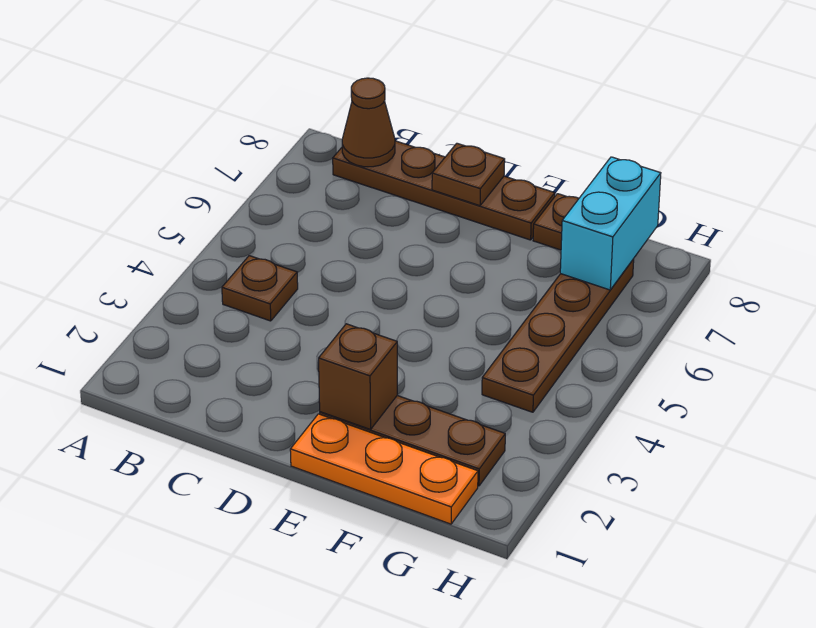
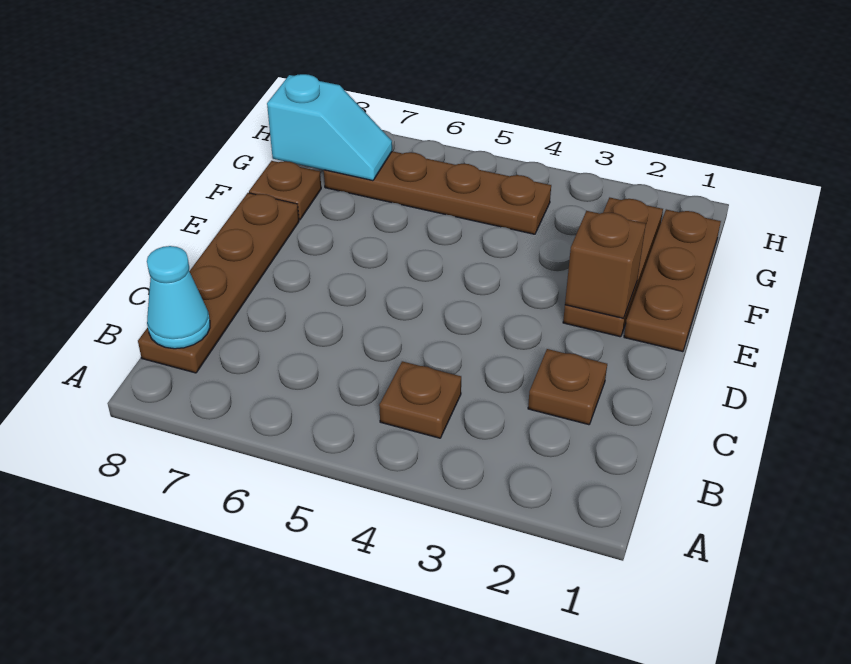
brown 1x1 cone [342,78,395,167] -> cyan 1x1 cone [147,246,210,349]
brown 1x1 plate [432,143,505,206] -> brown 1x1 plate moved to [528,349,607,425]
orange 1x3 plate [290,414,478,524] -> brown 1x3 plate [624,210,721,352]
cyan 1x2 brick [560,157,661,290] -> cyan 1x2 slope [267,74,392,181]

